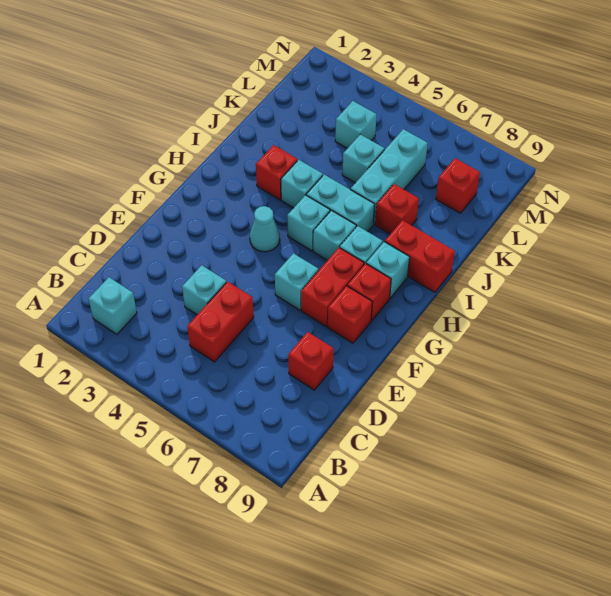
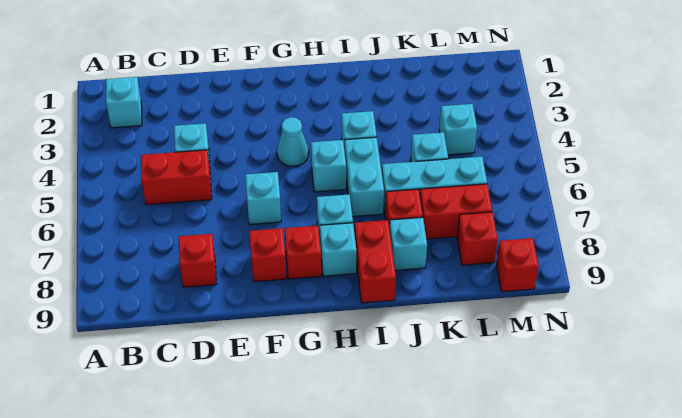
red 1x2 brick [301,248,364,326] -> red 1x2 brick moved to [420,184,492,239]
cyan 1x1 brick [313,210,356,260] -> cyan 1x1 brick moved to [389,217,427,271]
red 1x1 brick [256,145,297,200] -> red 1x1 brick moved to [496,238,539,292]

